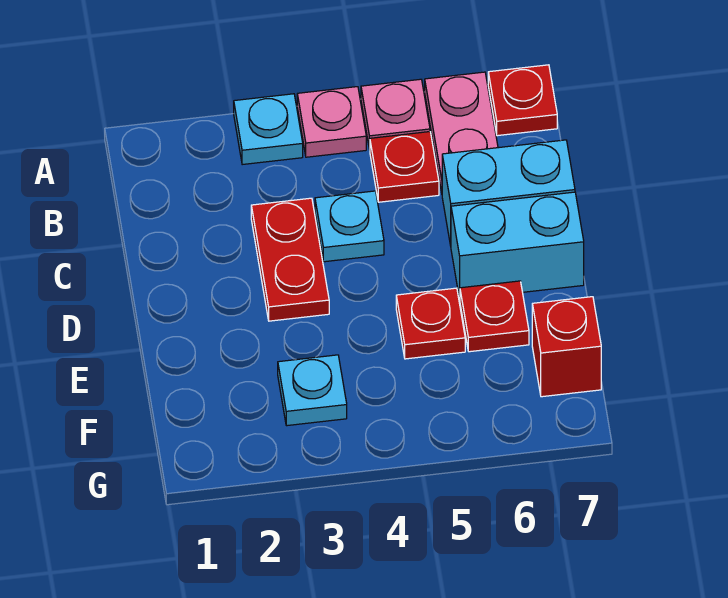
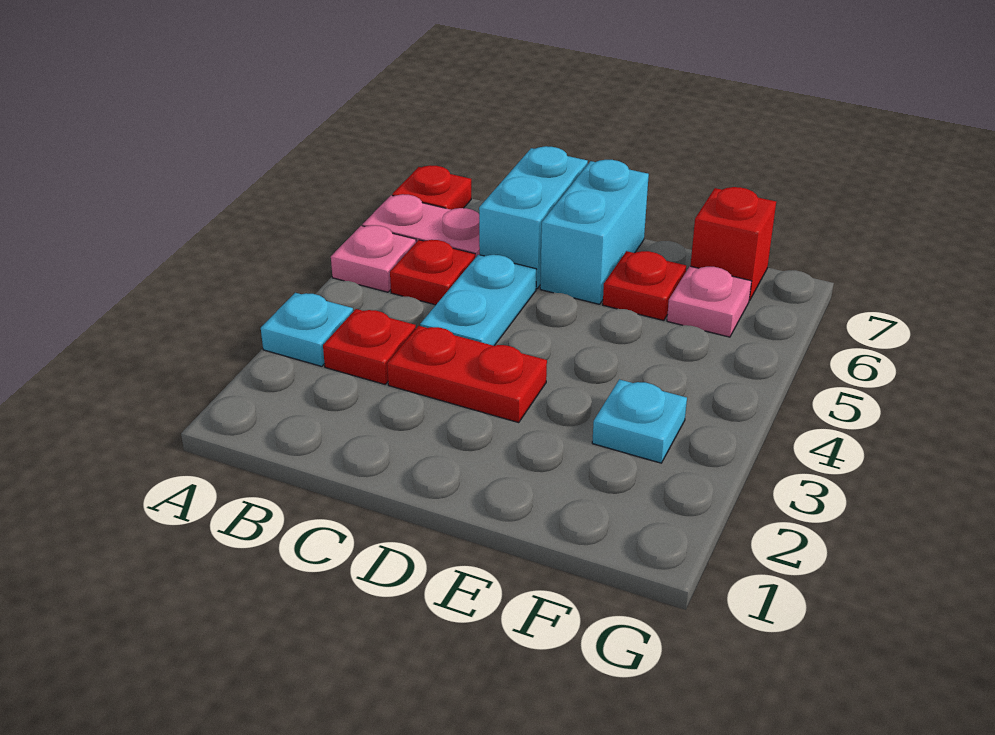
pink 1x1 plate [297,87,366,157] -> pink 1x1 plate moved to [667,266,751,337]
cyan 1x1 plate [315,191,384,262] -> cyan 1x2 plate [420,255,537,346]
red 1x1 plate [396,288,465,359] -> red 1x1 plate moved to [323,309,416,384]

